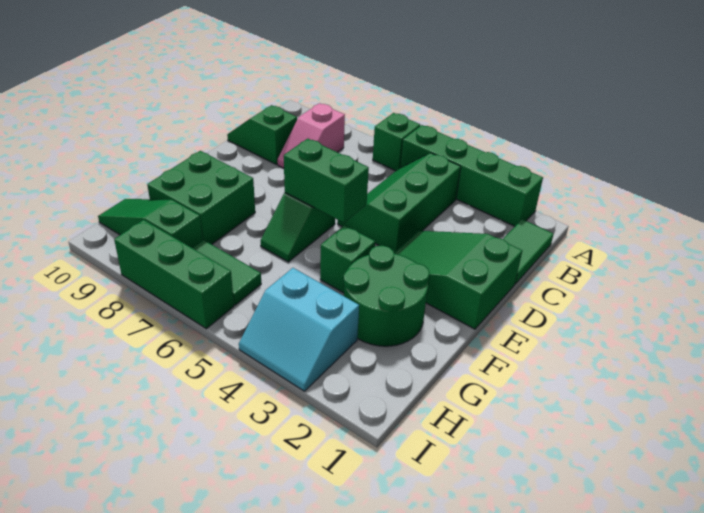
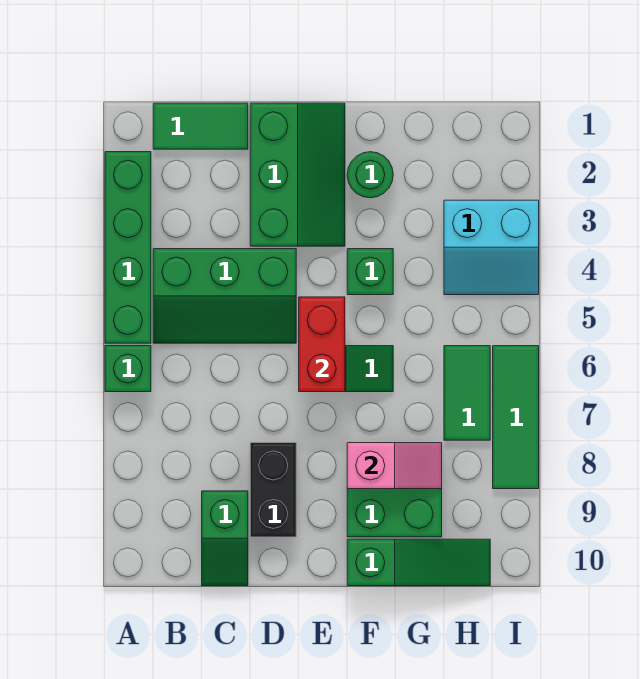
pink 1x2 slope [278,103,345,168] -> pink 1x2 slope moved to [347,443,442,489]
green 2x3 slope [394,231,522,329] -> green 2x3 slope turned to [250,103,345,246]
none -> black 1x2 brick [250,443,296,537]
green 1x2 brick [284,138,369,223] -> red 1x2 brick [299,297,345,392]
green 2x2 round brick [343,246,430,346] -> green 1x1 round brick [347,152,393,198]
cyan 2x2 slope [239,268,359,391] -> cyan 2x2 slope turned to [444,200,539,295]
green 1x3 slope [98,199,203,248] -> green 1x3 slope turned to [347,539,490,586]
green 1x3 brick [114,220,234,329] -> green 1x3 tile [493,346,539,489]

